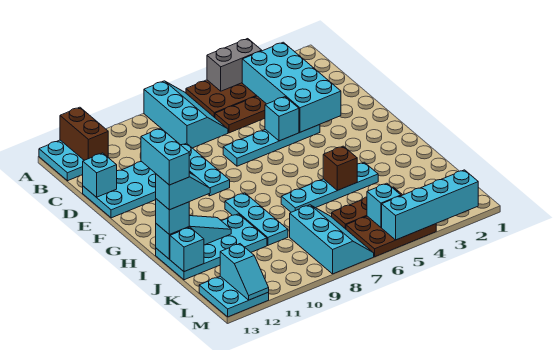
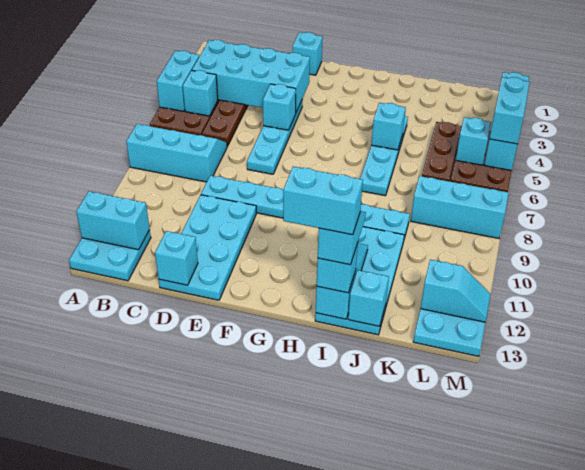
grey 1x2 brick [207,39,262,91] -> cyan 1x2 brick [157,51,199,111]
brown 1x2 brick [60,107,108,160] -> cyan 1x2 brick [76,191,150,250]
none -> cyan 1x1 brick [183,70,218,116]
none -> cyan 1x1 brick [292,32,323,75]
brown 1x1 brick [323,146,357,190] -> cyan 1x1 brick [371,103,406,150]
none -> cyan 1x2 brick [489,77,530,144]

